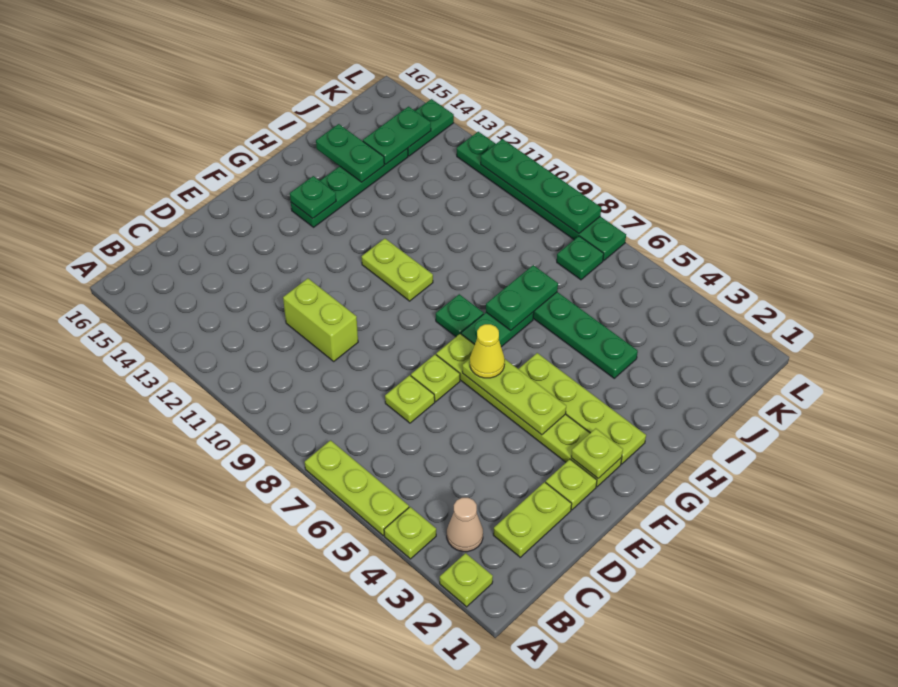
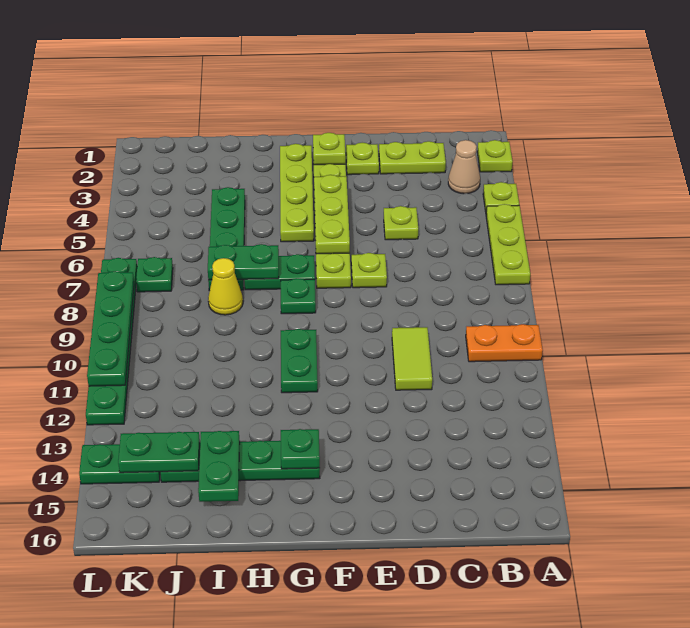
none -> orange 1x2 plate [466,324,543,362]
lime 1x1 plate [385,375,435,423] -> lime 1x1 plate moved to [384,206,418,240]
lime 1x2 brick [283,278,358,361] -> lime 1x2 tile [392,327,432,390]
yellow 1x1 cone [470,324,505,378] -> yellow 1x1 cone moved to [208,258,243,315]
lime 1x2 plate [362,239,433,301] -> green 1x2 plate [281,329,318,393]

